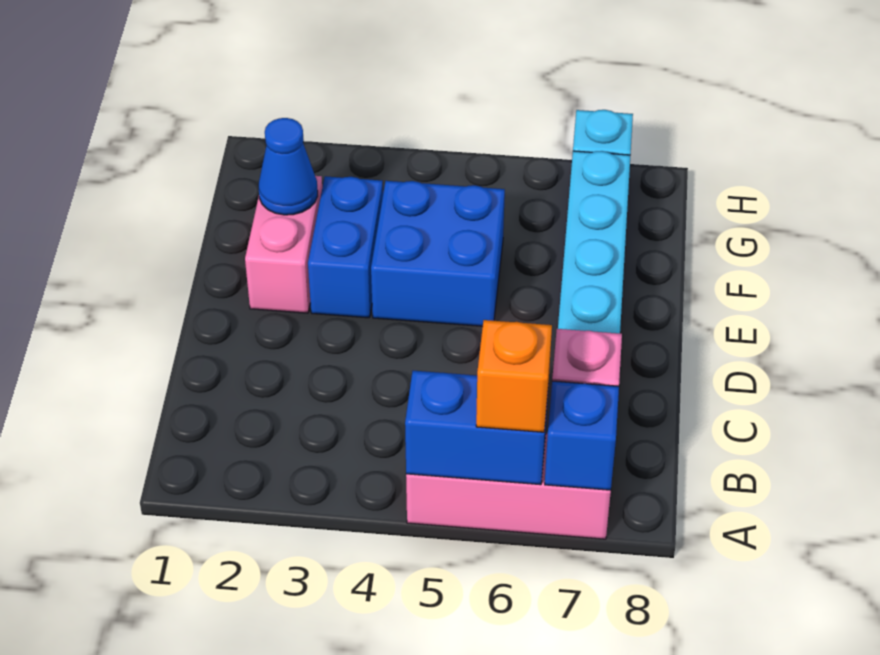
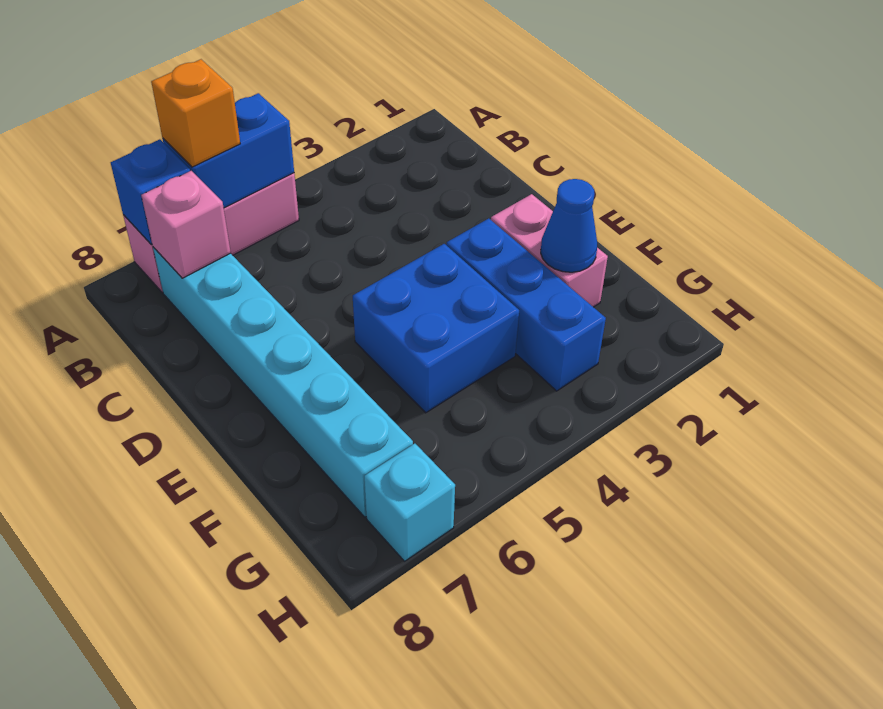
blue 1x2 brick [308,176,383,318] -> blue 1x3 brick [446,218,606,391]

